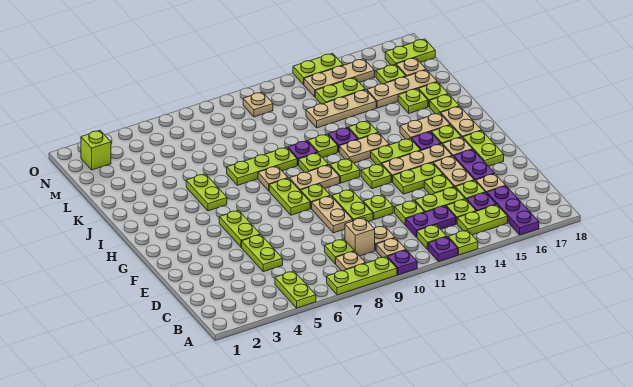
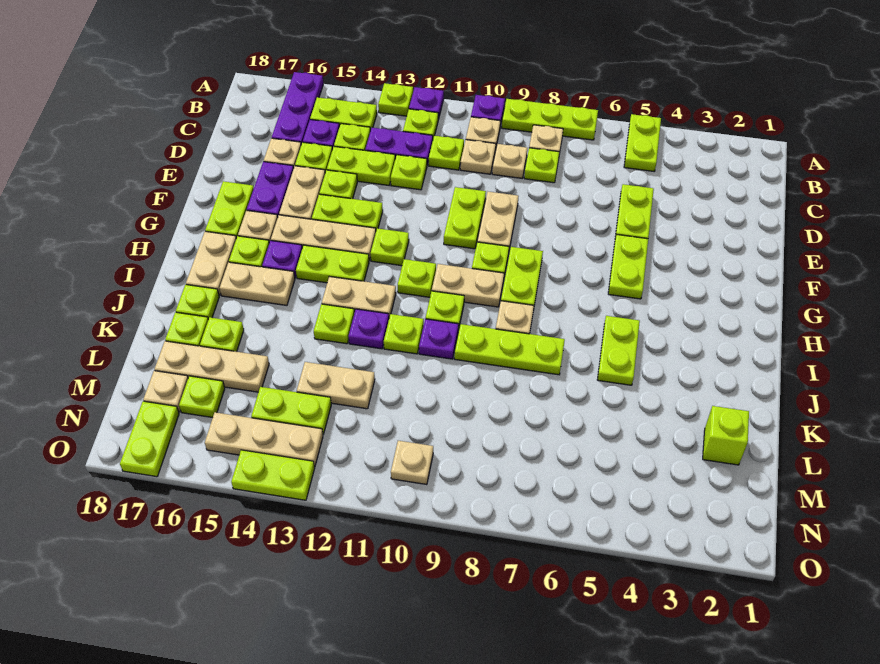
tan 1x1 brick [345,218,375,256] -> tan 1x1 plate [492,144,527,178]
lime 1x1 plate [363,195,393,220] -> lime 1x1 plate moved to [429,136,464,170]
tan 1x3 plate [306,90,376,128] -> tan 1x2 plate [297,362,375,409]
lime 1x1 brick [81,131,111,170] -> lime 1x1 brick moved to [703,406,749,465]
lime 1x2 plate [385,39,435,65] -> lime 1x2 plate turned to [120,401,179,477]

